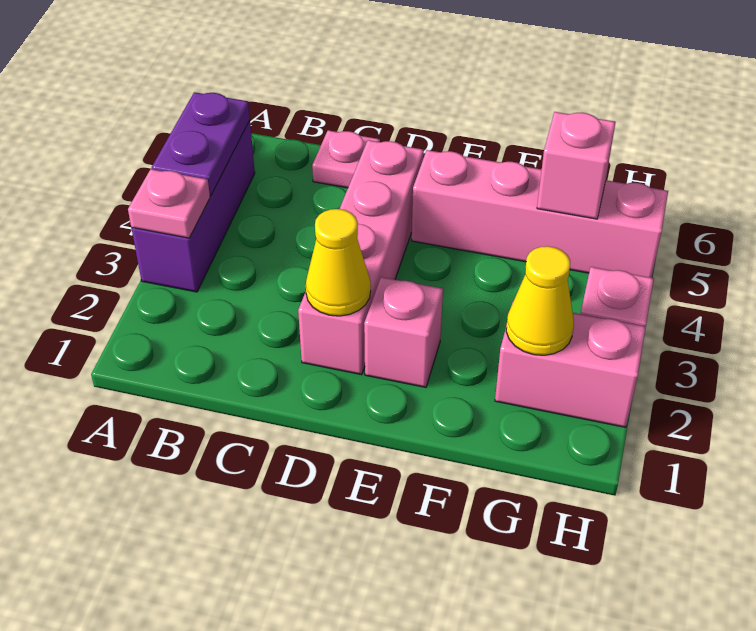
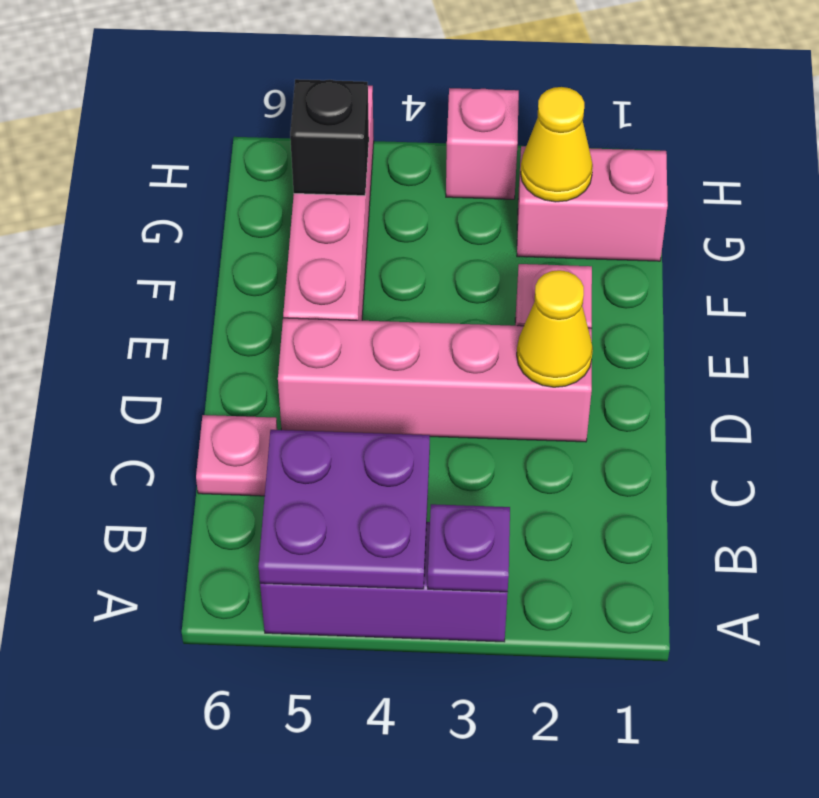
pink 1x1 plate [128,169,210,238] -> purple 1x1 plate [428,504,510,592]
purple 1x2 plate [152,92,250,196] -> purple 2x2 plate [258,430,430,589]
pink 1x2 brick [495,302,646,427] -> pink 1x2 brick turned to [517,146,668,261]
pink 1x1 brick [537,112,615,219] -> black 1x1 brick [290,79,369,196]

